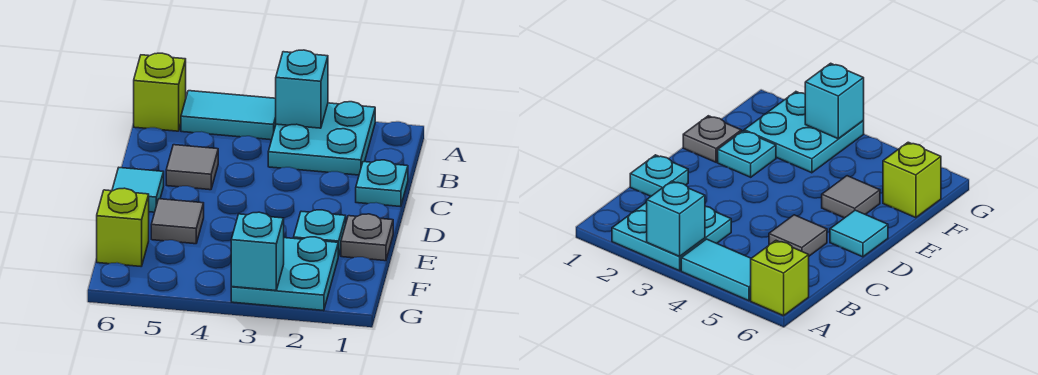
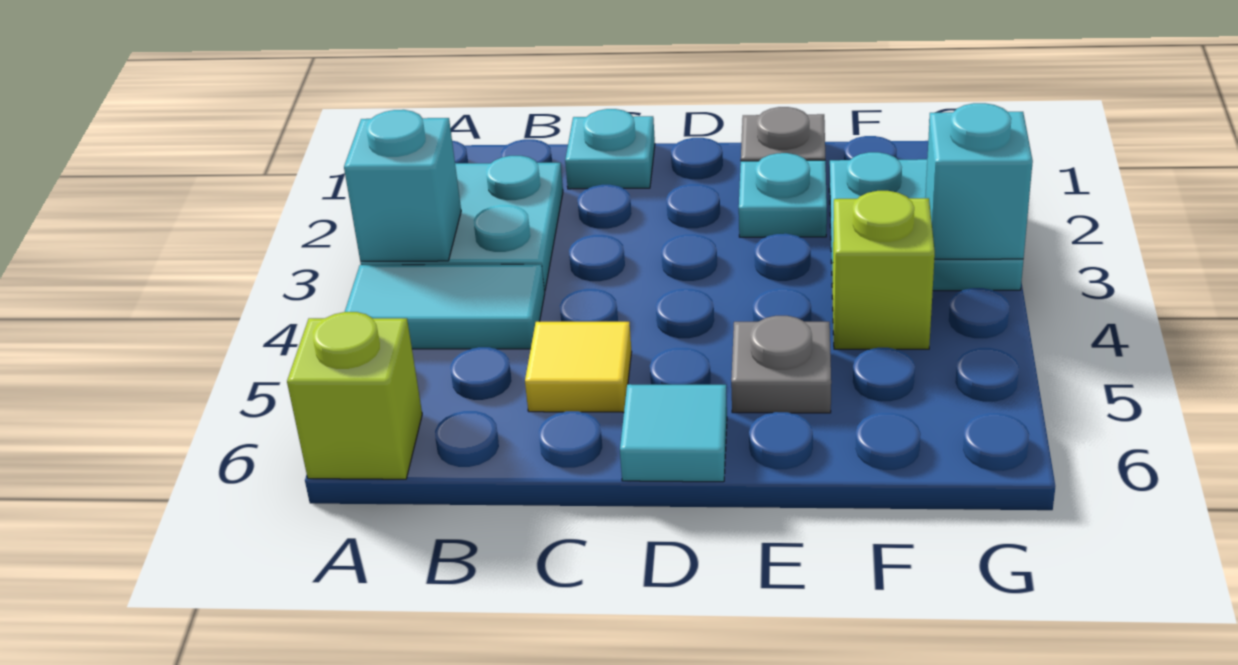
cyan 1x2 tile [181,91,276,140] -> cyan 1x2 tile turned to [345,264,545,349]
grey 1x1 tile [166,145,218,190] -> yellow 1x1 tile [525,322,632,412]
grey 1x1 tile [151,199,204,244] -> grey 1x1 plate [731,316,831,413]
lime 1x1 brick [97,188,149,266] -> lime 1x1 brick moved to [832,191,935,349]

